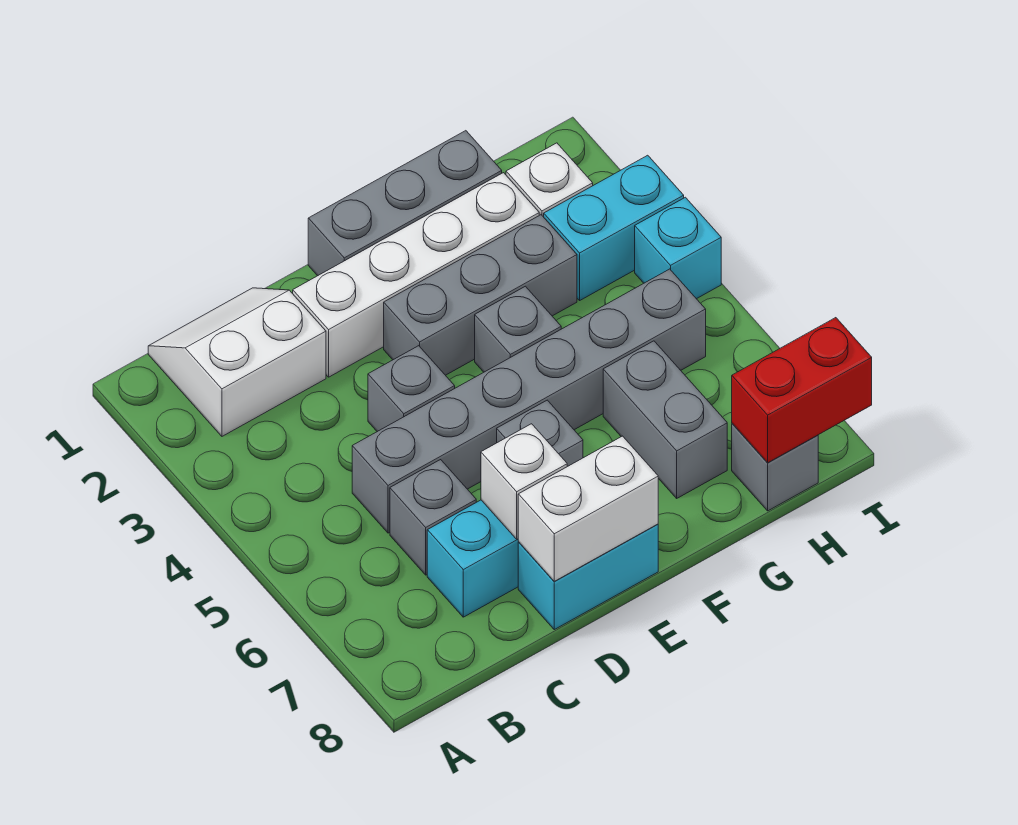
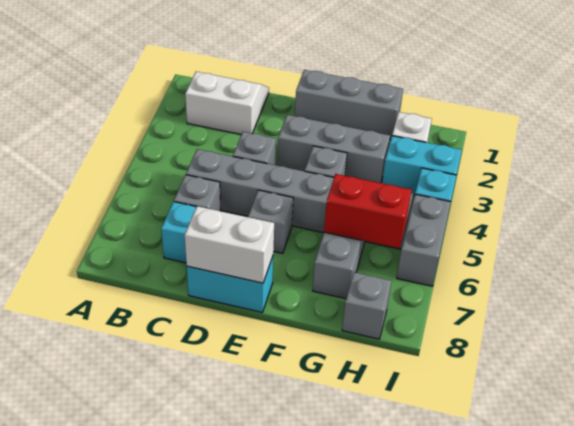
white 1x4 brick [293,173,539,377] -> none
white 1x1 brick [481,424,567,539] -> none
red 1x2 brick [732,318,872,463] -> red 1x2 brick moved to [324,174,412,248]
none -> grey 1x2 brick [397,194,451,286]

